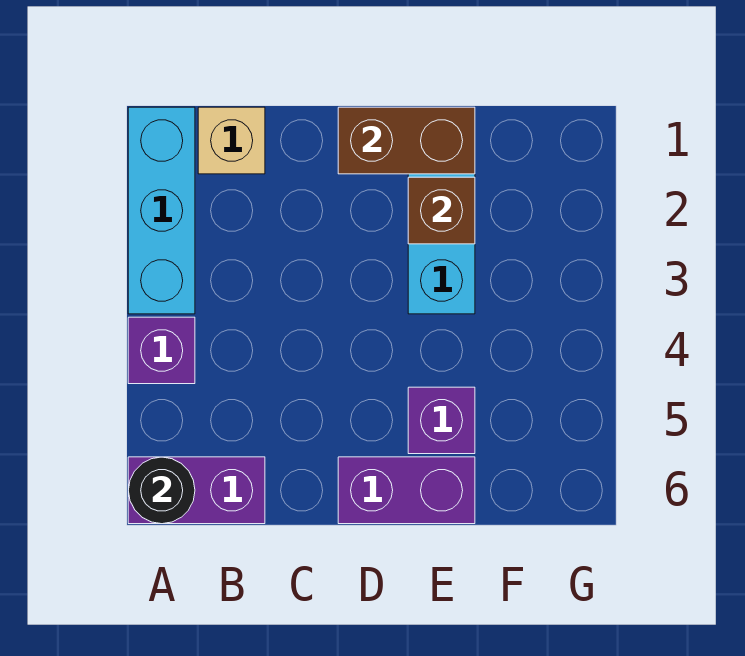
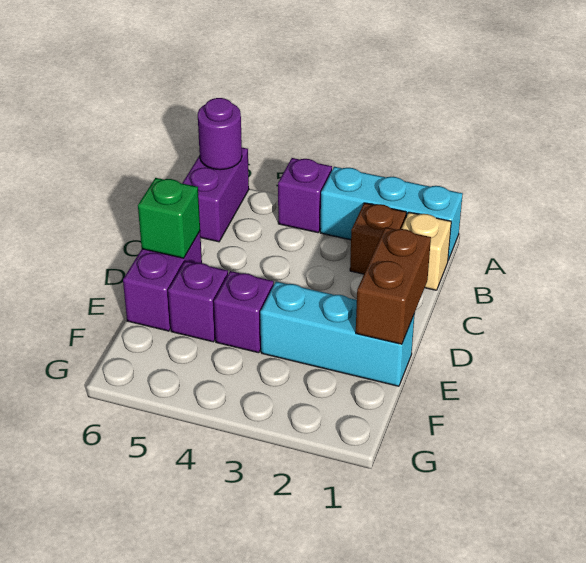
black 1x1 round brick [128,457,195,524] -> purple 1x1 round brick [198,98,242,170]
none -> green 1x1 brick [138,178,200,258]
brown 1x1 brick [408,177,475,244] -> brown 1x1 brick moved to [350,203,406,274]
none -> purple 1x1 brick [214,271,274,353]

